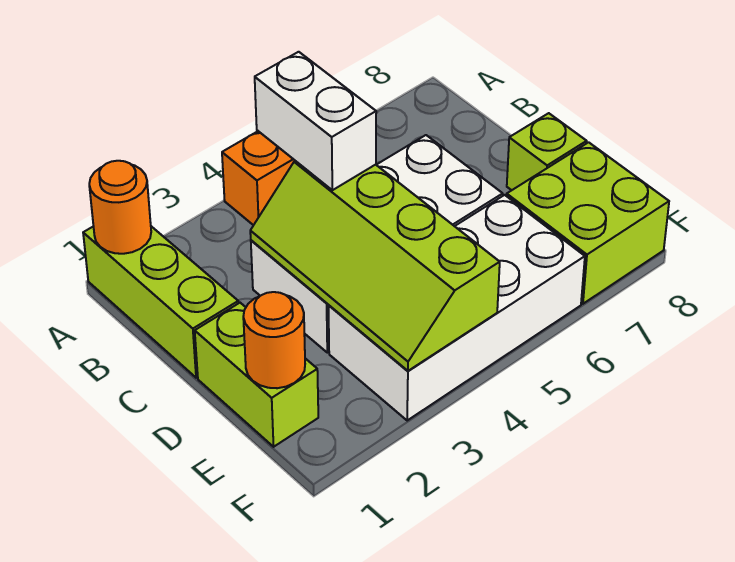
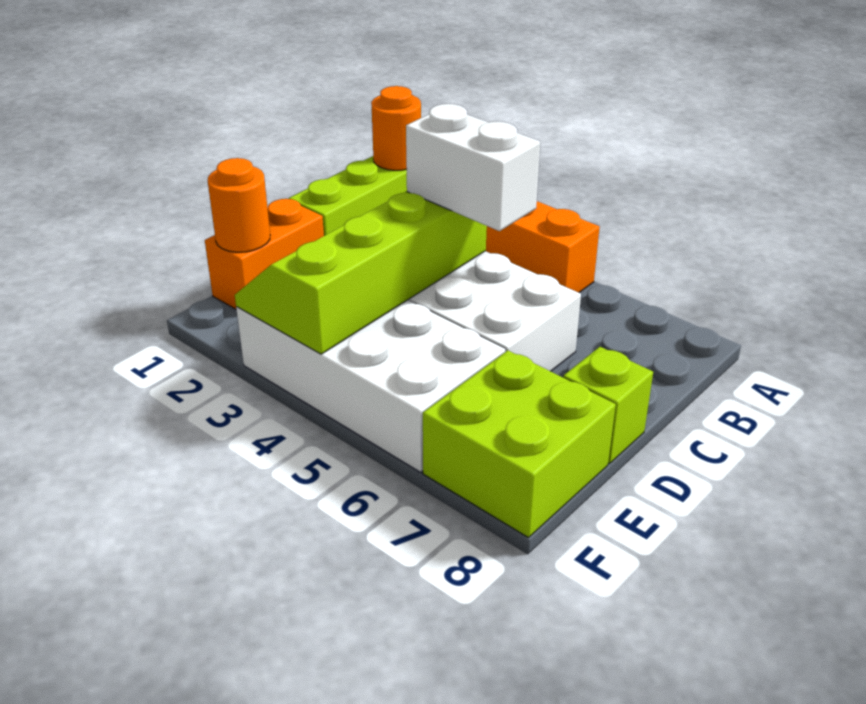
white 1x2 brick [255,52,376,190] -> white 1x2 brick turned to [406,104,540,231]
lime 1x2 brick [195,303,318,447] -> orange 1x2 brick [205,199,324,309]

